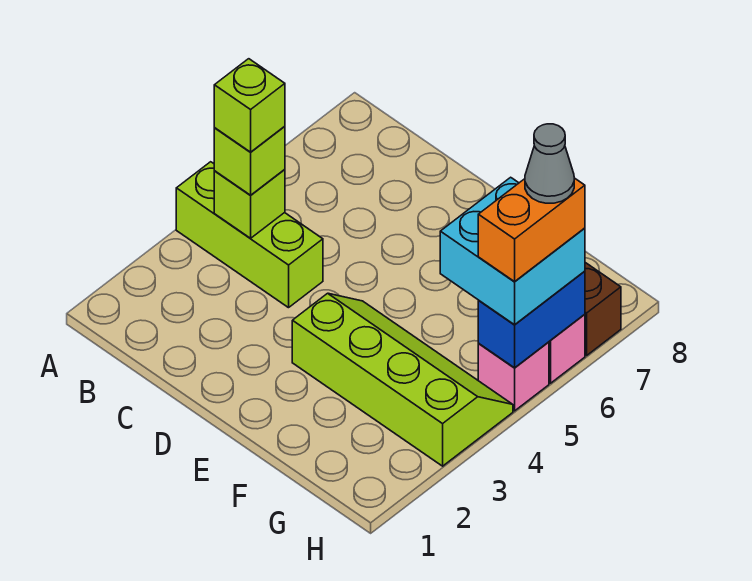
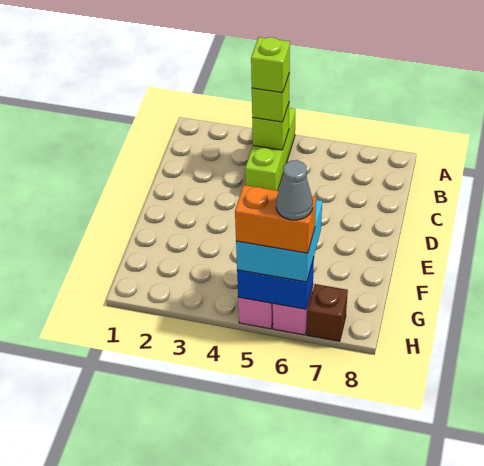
lime 2x4 slope [292,293,513,466] -> none

